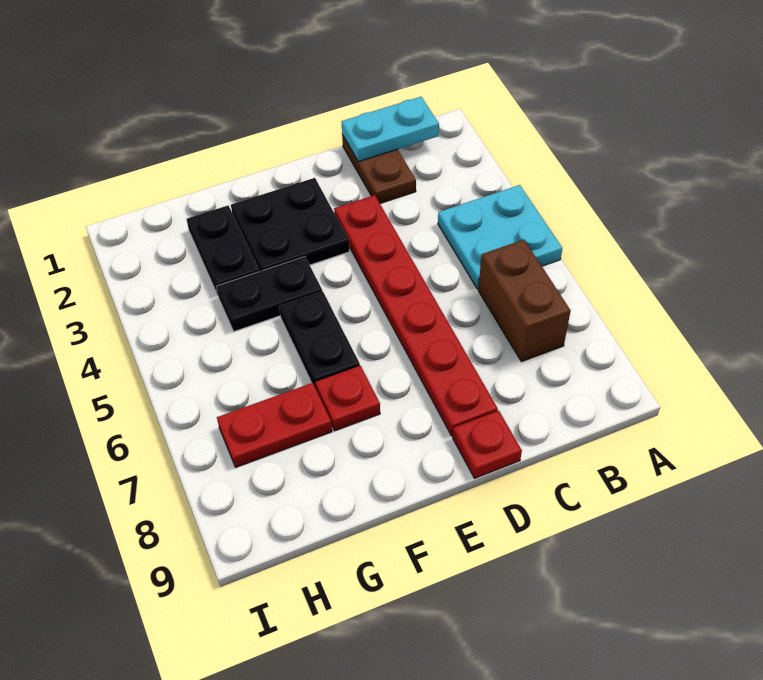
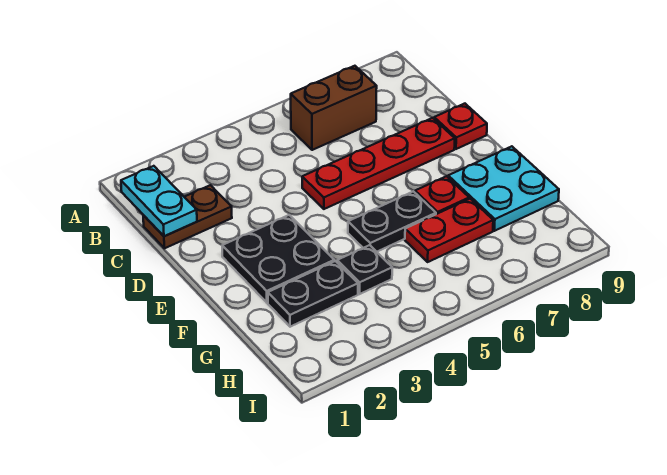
cyan 2x2 plate [438,185,562,289] -> cyan 2x2 plate moved to [448,146,559,231]
red 1x6 plate [334,195,498,436] -> red 1x4 plate [302,118,455,209]
black 1x2 plate [216,257,322,331] -> black 1x1 plate [337,245,392,294]
red 1x2 plate [217,383,332,467] -> red 1x2 plate turned to [405,199,493,262]

